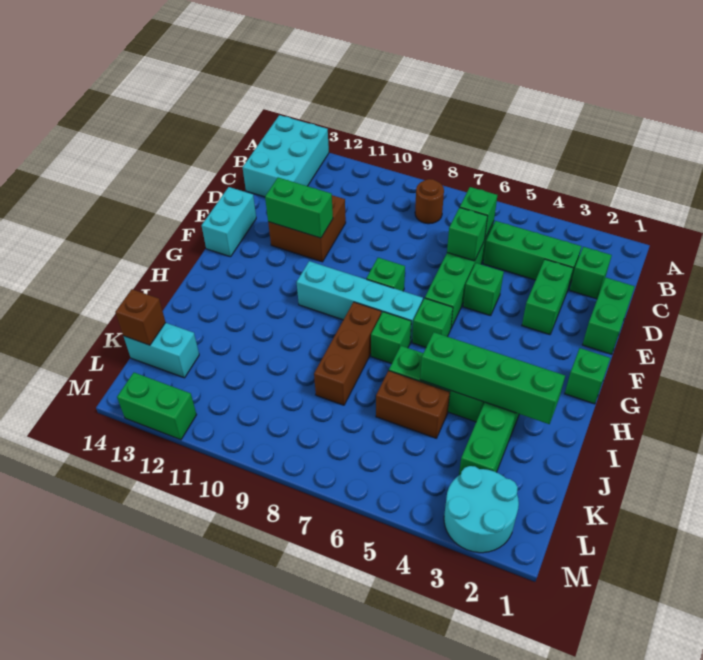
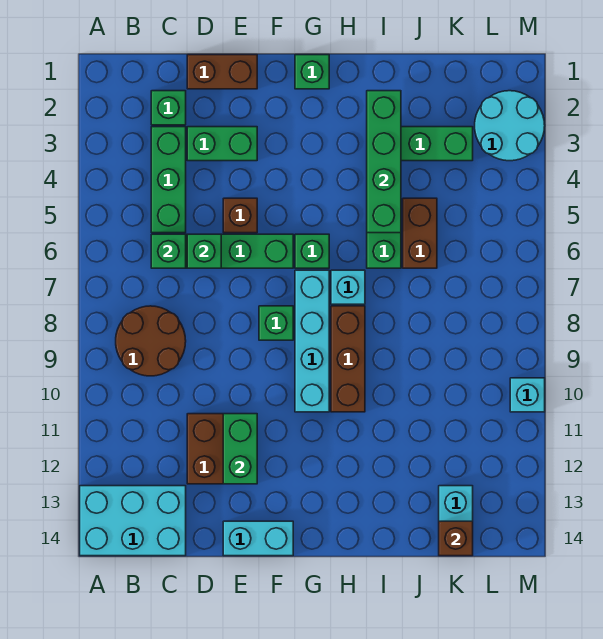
brown 1x1 round brick [415,179,444,224] -> brown 2x2 round brick [116,306,186,376]
green 1x2 brick [583,277,635,354] -> brown 1x2 brick [187,55,257,89]
green 1x1 brick [463,263,504,316] -> brown 1x1 brick [223,198,257,233]
green 1x1 brick [371,312,411,364] -> cyan 1x1 brick [331,270,365,304]
brown 1x3 brick [314,302,381,405] -> brown 1x3 brick turned to [331,306,365,412]
none -> cyan 1x1 brick [510,378,545,412]
green 1x2 brick [117,373,197,440] -> none

